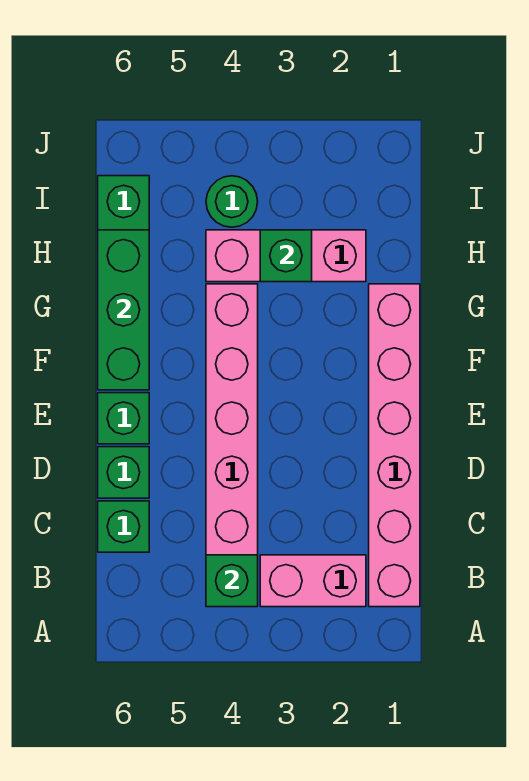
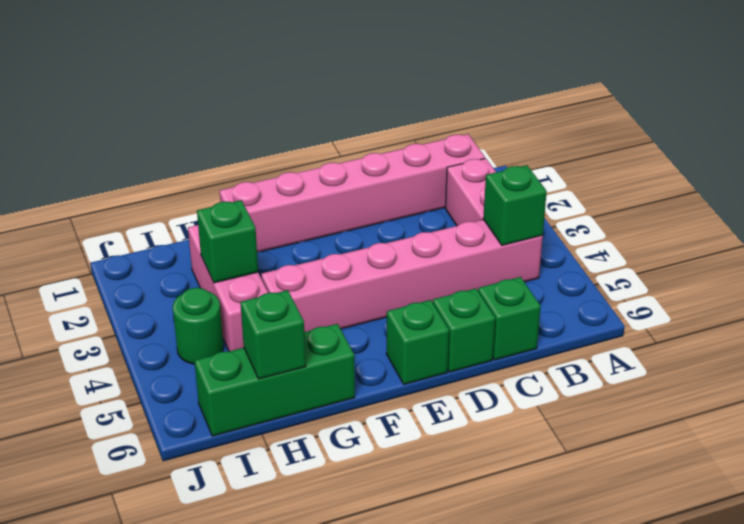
green 1x3 brick [98,230,149,390] -> green 1x1 brick [241,290,306,379]

